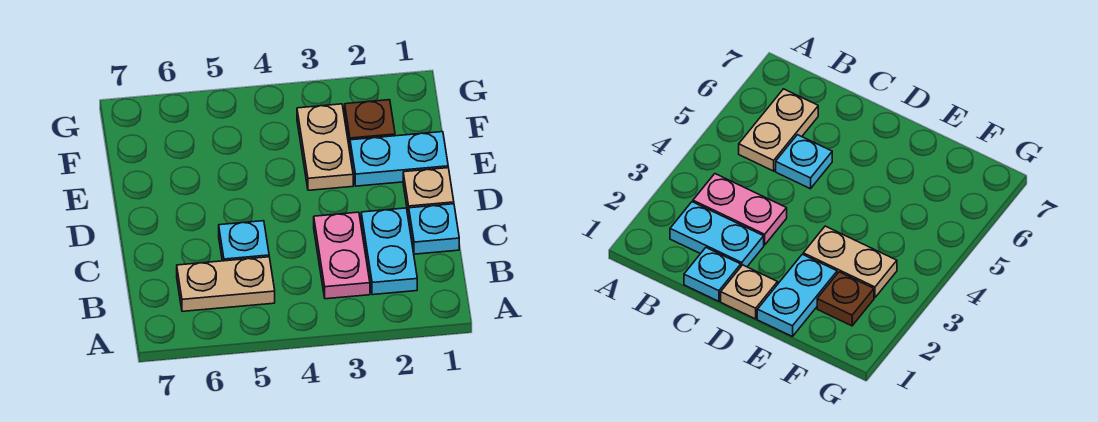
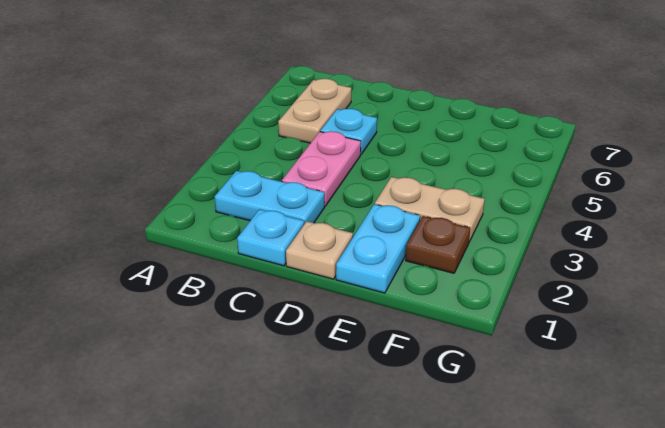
pink 1x2 plate [314,212,370,299] -> pink 1x2 plate turned to [282,131,361,206]

